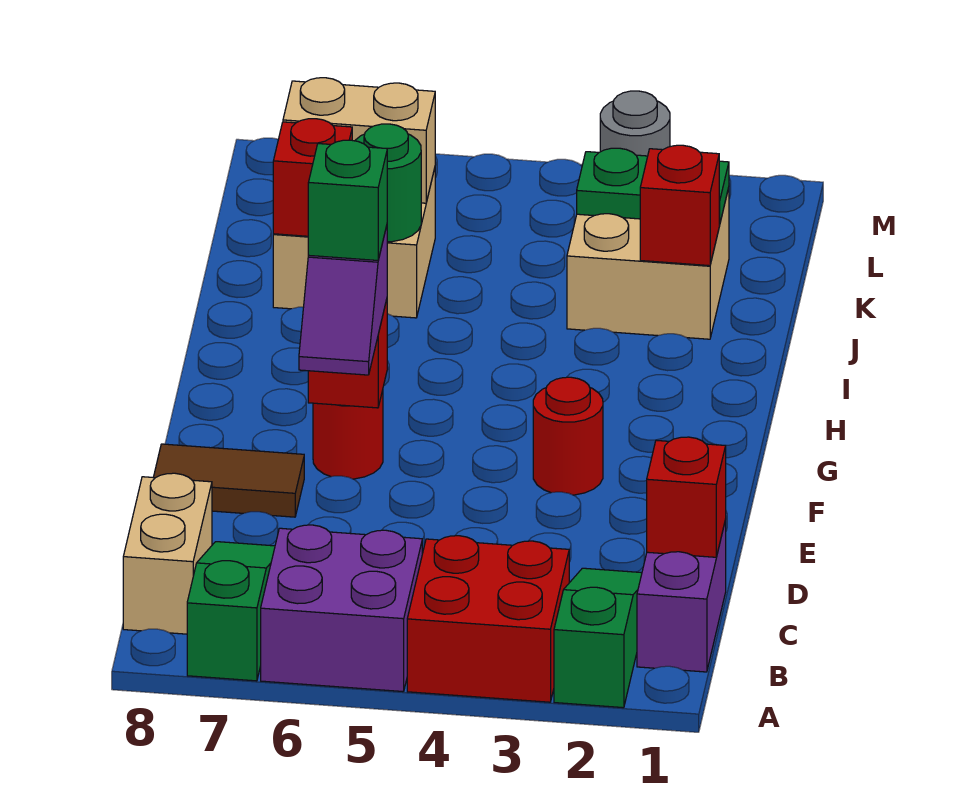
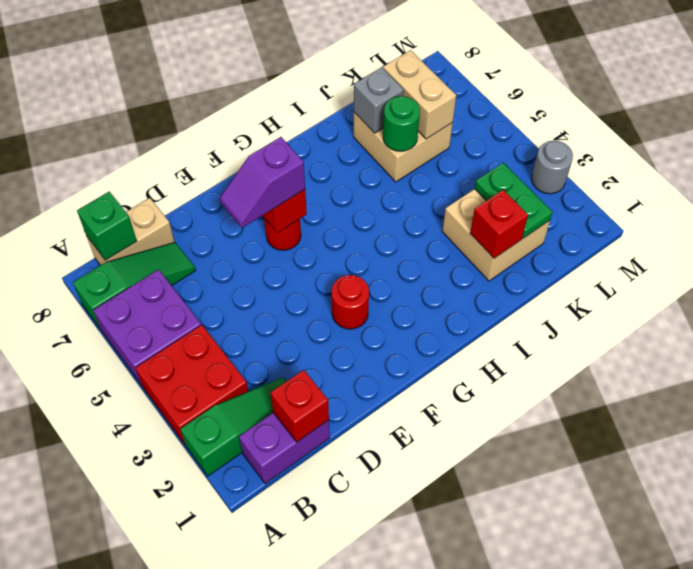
brown 1x2 tile [153,444,304,517] -> none
green 1x1 brick [308,140,387,260] -> green 1x1 brick moved to [77,192,137,260]
red 1x1 brick [273,119,352,236] -> grey 1x1 brick [354,67,404,133]

